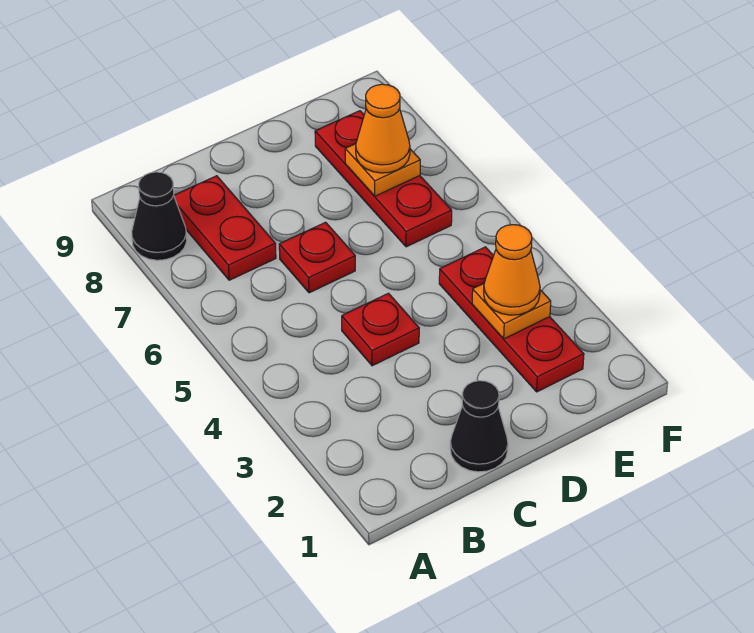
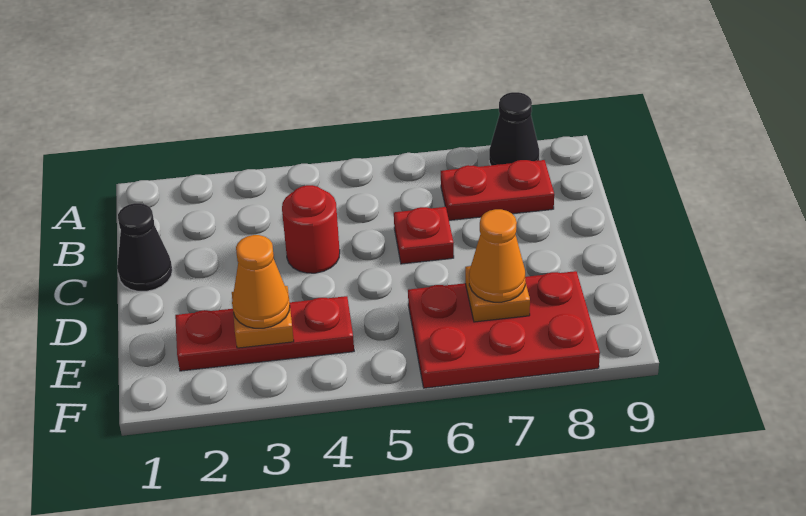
red 1x1 plate [342,293,419,366] -> red 1x1 round brick [282,185,340,273]
red 1x3 plate [315,111,452,247] -> red 2x3 plate [408,271,600,388]

